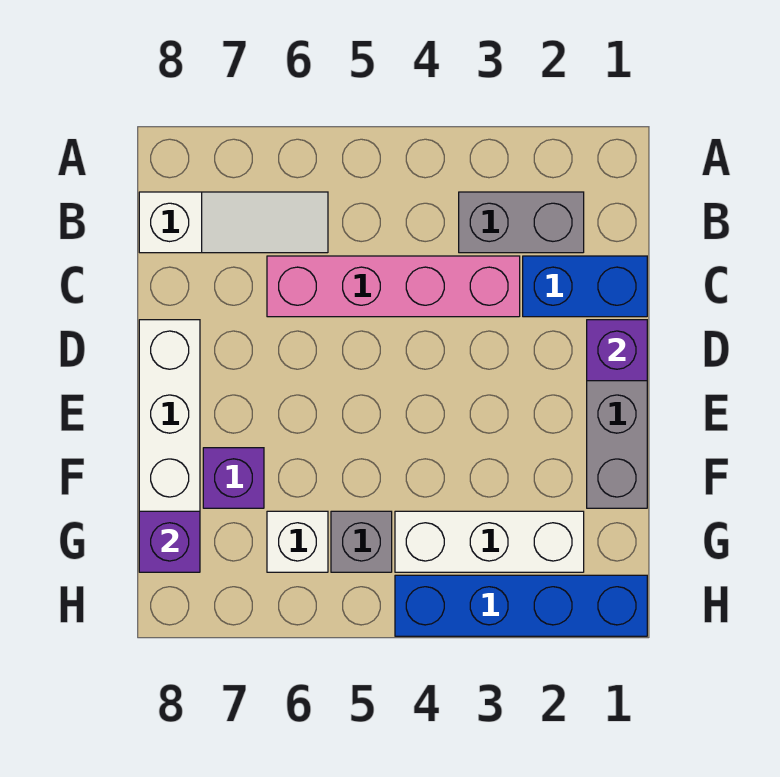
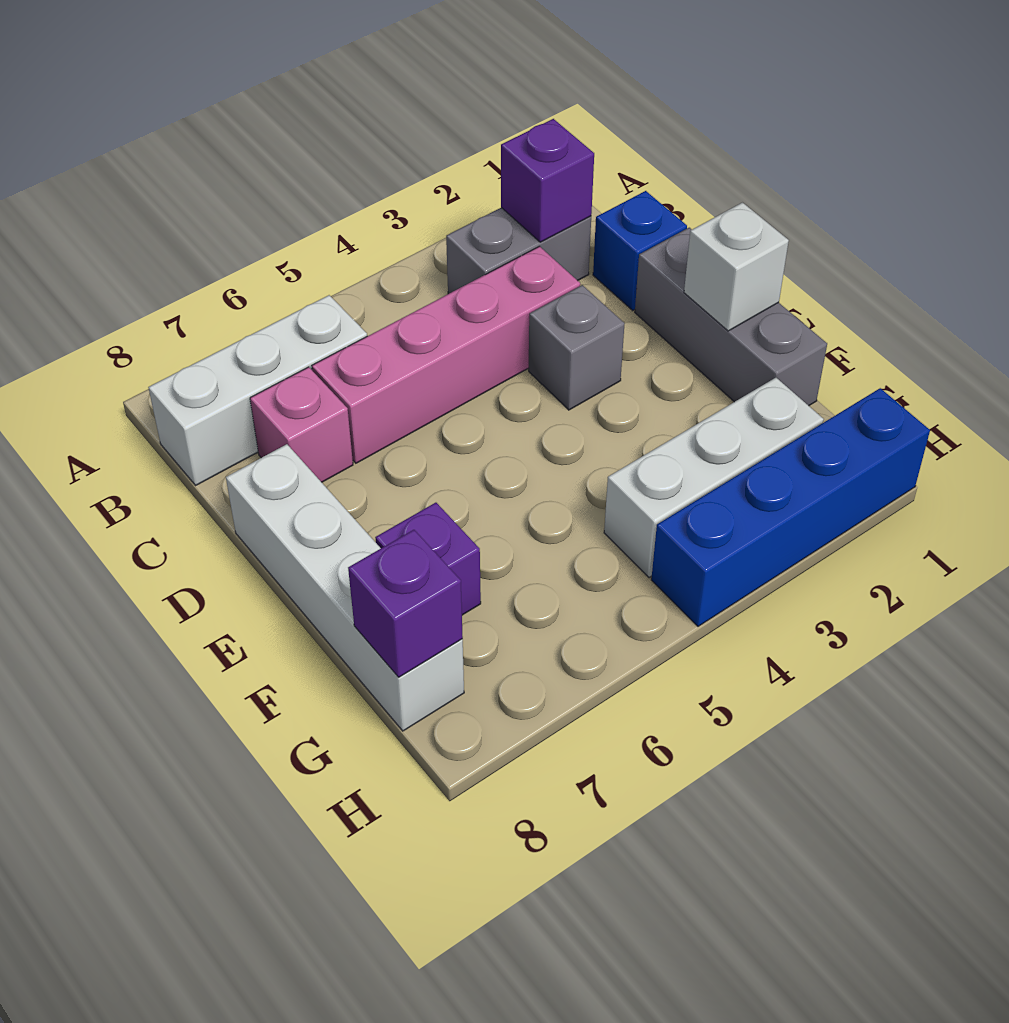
white 1x3 slope [139,192,328,253] -> white 1x3 brick [148,295,367,485]
blue 1x2 brick [523,256,647,317] -> blue 1x1 brick [593,191,687,310]
none -> pink 1x1 brick [250,367,353,482]
purple 1x1 brick [587,320,647,381] -> purple 1x1 brick moved to [501,119,594,242]
grey 1x1 brick [331,511,392,572] -> grey 1x1 brick moved to [529,285,625,410]
white 1x1 brick [267,511,328,572] -> white 1x1 brick moved to [684,203,789,331]

